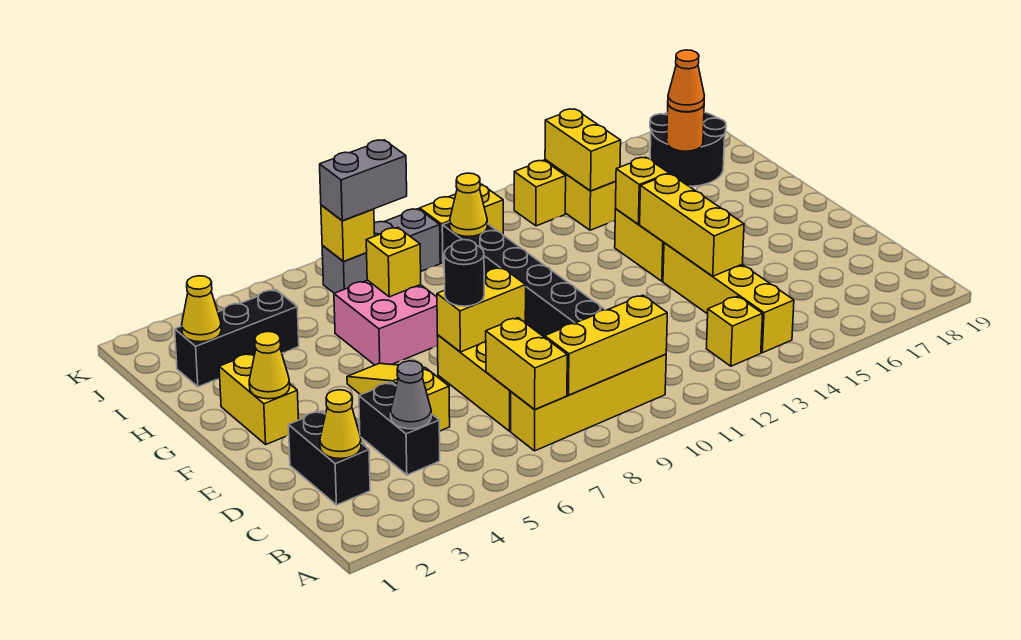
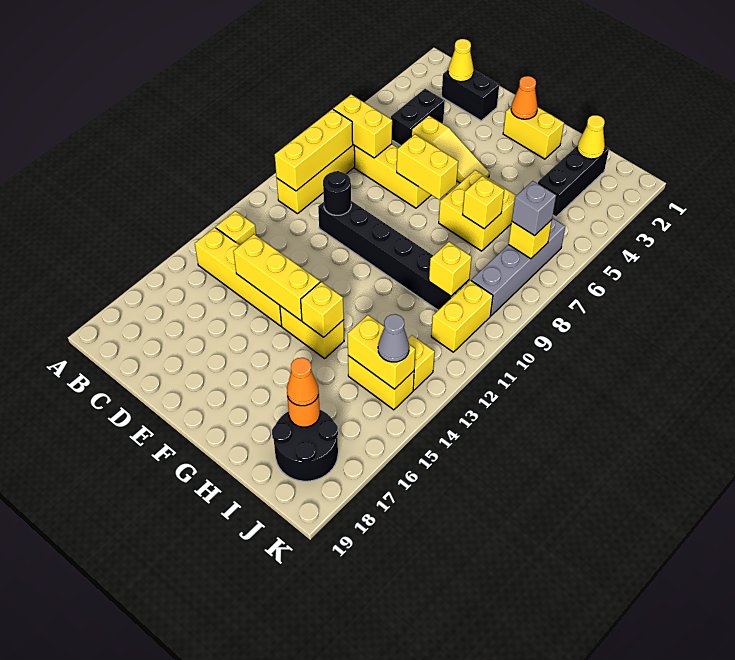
black 1x2 brick [359,382,440,475] -> black 1x2 brick turned to [391,89,445,145]
grey 1x1 cone [391,361,431,429] -> grey 1x1 cone moved to [378,314,409,362]
yellow 1x2 brick [437,268,526,352] -> yellow 1x2 brick turned to [397,134,458,199]
black 1x1 round brick [444,240,484,306] -> black 1x1 round brick moved to [323,171,351,215]
yellow 1x1 cone [249,332,290,399] -> orange 1x1 cone [511,76,538,119]
pink 2x2 brick [334,280,438,365] -> yellow 2x2 brick [439,170,516,251]
yellow 1x1 cone [450,173,487,237] -> yellow 1x1 brick [429,242,472,296]
grey 1x3 brick [322,209,440,293] -> grey 1x4 brick [471,218,565,316]
grey 1x2 brick [320,140,407,221] -> grey 1x1 brick [512,181,556,236]

